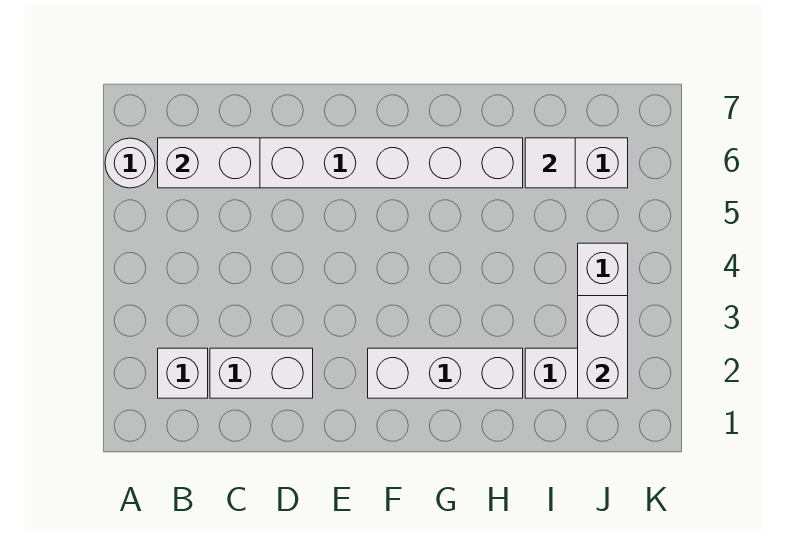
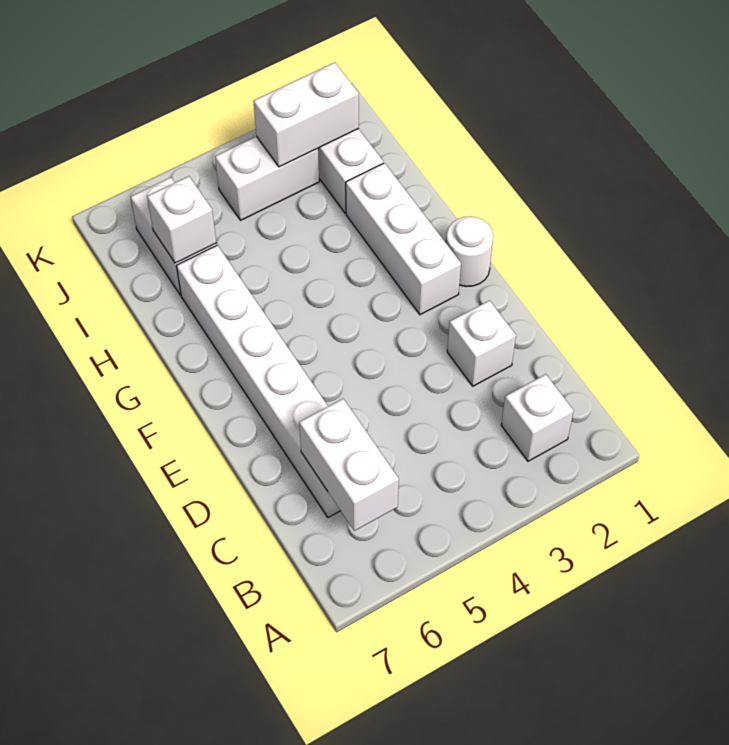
white 1x1 round brick [105,138,155,188] -> white 1x1 round brick moved to [446,216,493,286]
white 1x2 brick [210,348,313,398] -> white 1x1 brick [447,300,516,386]
white 1x1 tile [525,138,575,188] -> white 1x1 brick [147,176,216,263]

